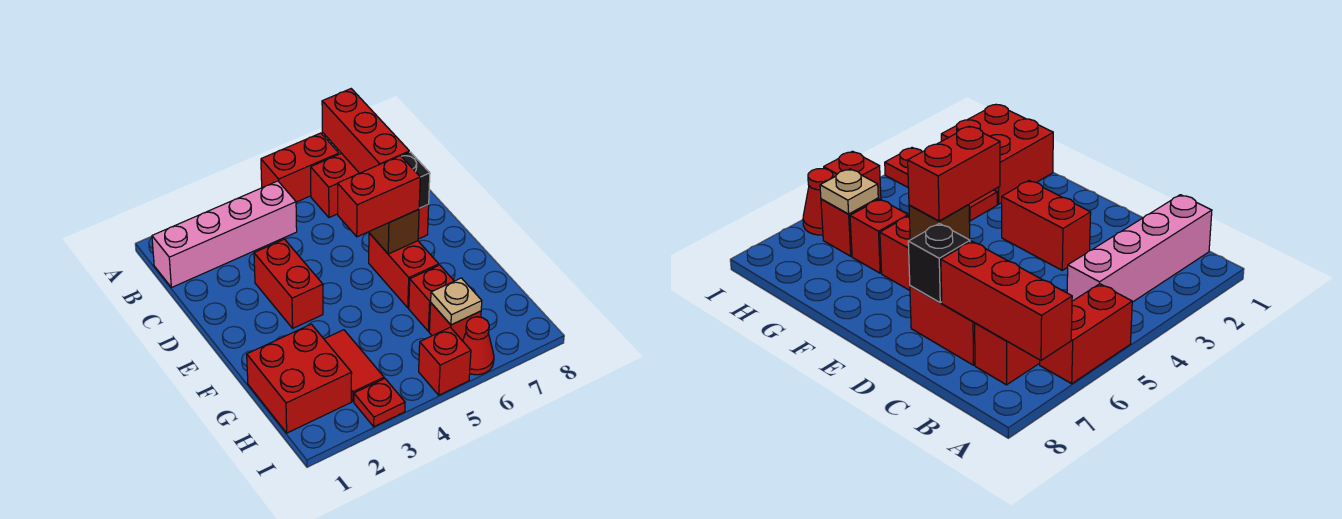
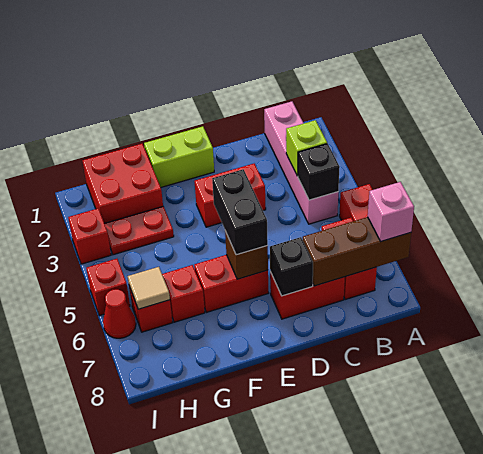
red 1x3 brick [322,89,409,173] -> brown 1x3 brick [303,217,411,286]
none -> pink 1x1 brick [368,182,414,242]
none -> lime 1x1 brick [286,120,327,176]
none -> black 1x1 brick [298,144,340,200]
none -> lime 1x2 brick [144,126,214,187]
red 1x2 brick [338,156,420,237] -> black 1x2 brick [212,169,268,255]
red 1x2 tile [324,330,384,401] -> red 1x2 plate [104,206,174,255]
tan 1x1 plate [431,278,482,325] -> tan 1x1 tile [128,267,170,309]
red 1x1 plate [354,379,405,427] -> red 1x1 brick [68,209,111,264]

